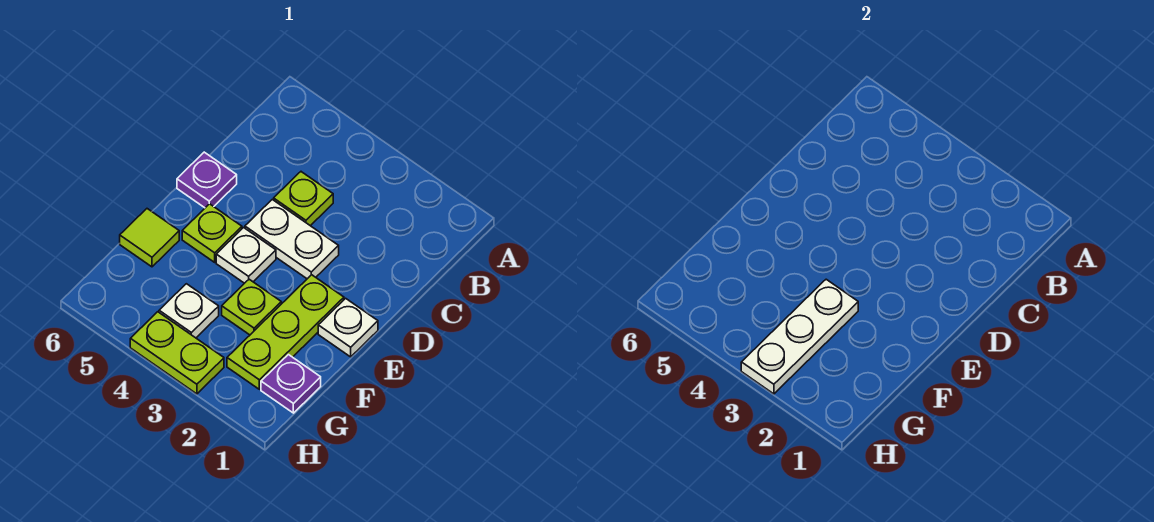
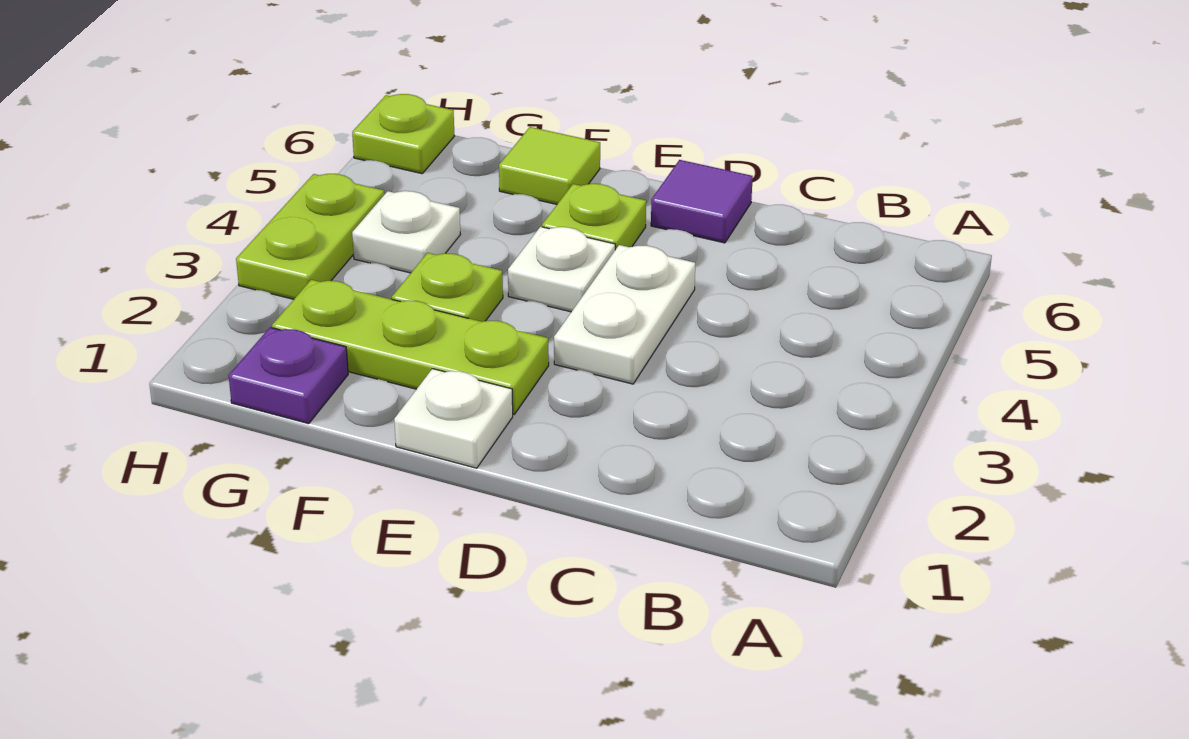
lime 1x1 plate [274,172,333,226] -> lime 1x1 plate moved to [352,94,454,174]
purple 1x1 plate [177,152,237,208] -> purple 1x1 tile [651,160,753,243]
white 1x3 plate [741,279,858,394] -> none

